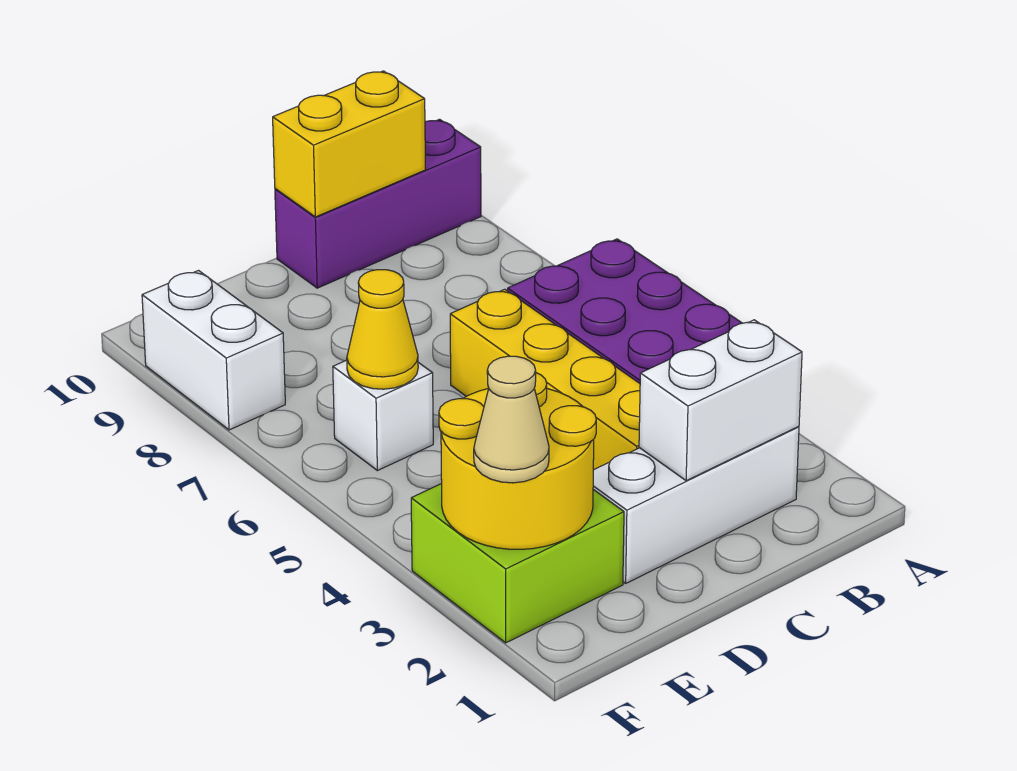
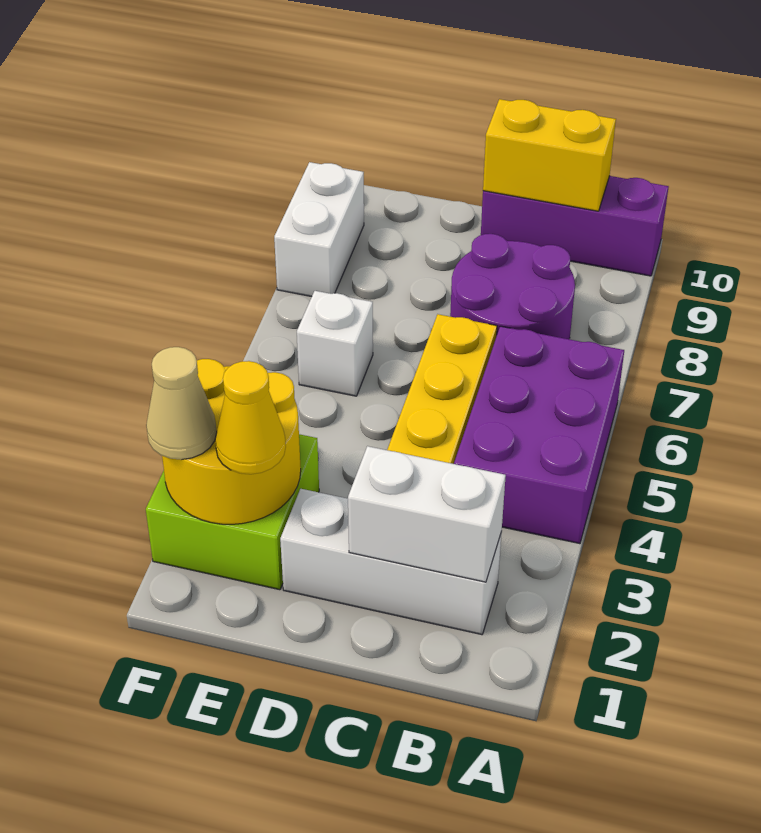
none -> purple 2x2 round brick [450,234,575,339]
yellow 1x1 cone [347,270,418,389] -> yellow 1x1 cone moved to [215,361,286,474]

